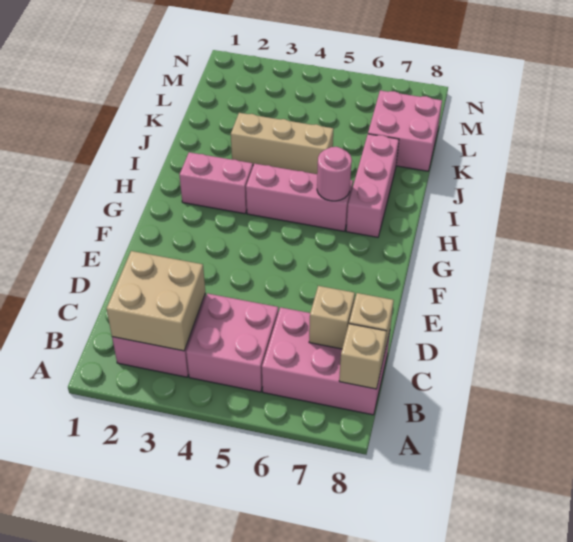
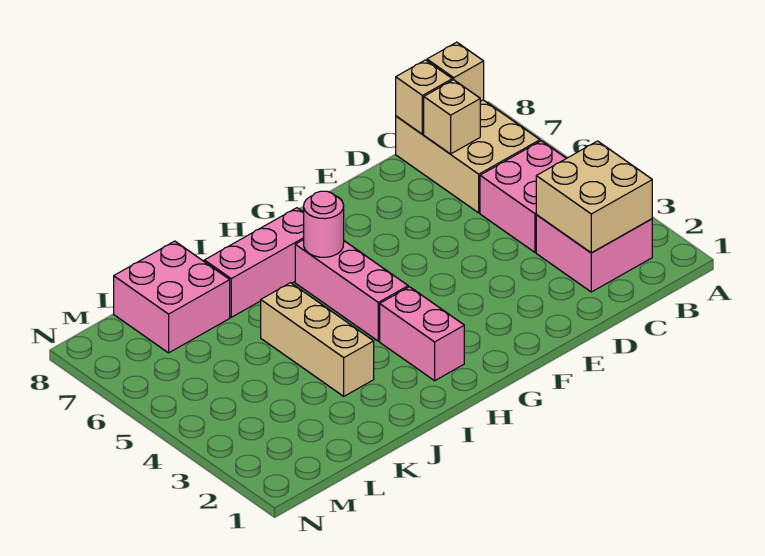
pink 2x3 brick [262,307,390,415] -> tan 2x3 brick [396,100,540,213]

